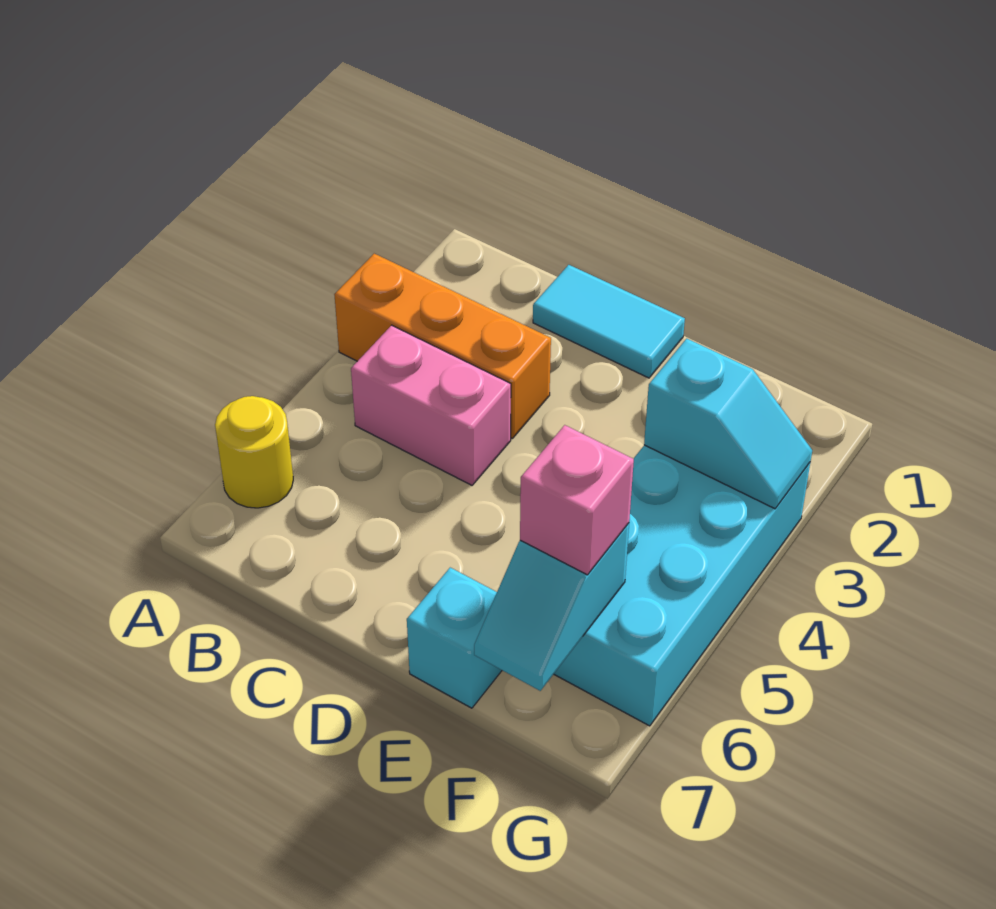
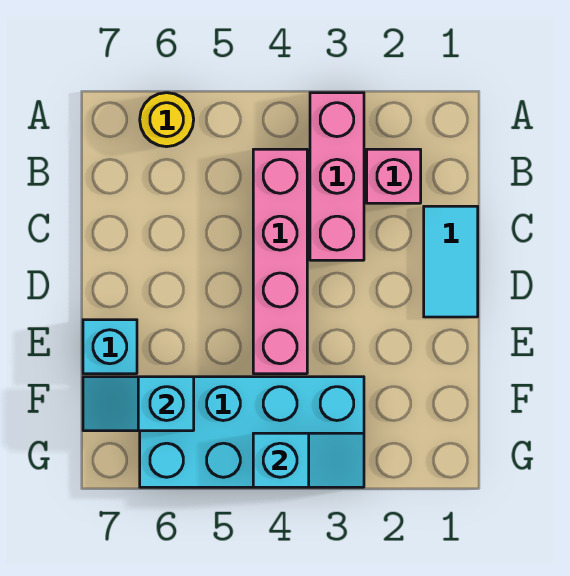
orange 1x3 brick [334,254,551,438] -> pink 1x3 brick [310,93,364,260]
pink 1x2 brick [351,325,511,485] -> pink 1x4 brick [253,149,307,374]
cyan 1x2 slope [644,339,812,509] -> cyan 1x2 slope turned to [253,433,364,487]
pink 1x1 brick [520,425,634,575] -> pink 1x1 brick moved to [367,149,421,203]

